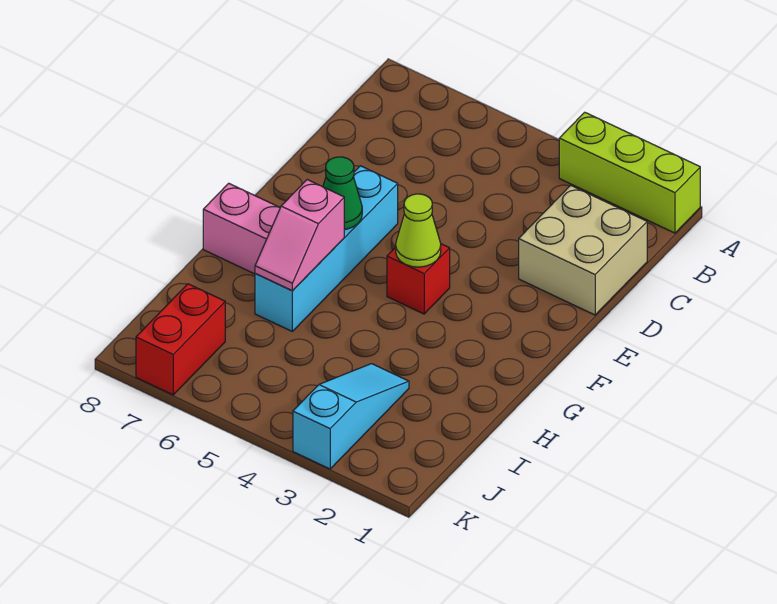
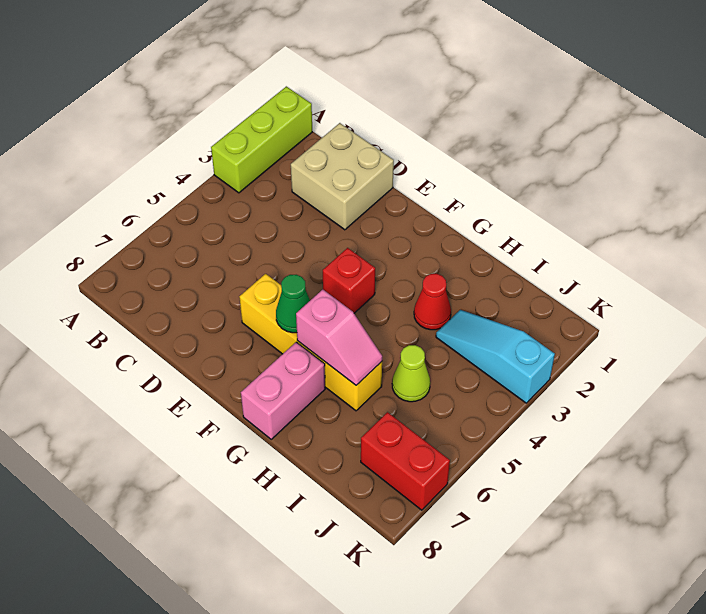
cyan 1x4 brick [255,166,398,331] -> yellow 1x4 brick [240,274,382,411]
lime 1x1 cone [396,194,441,267] -> lime 1x1 cone moved to [392,345,430,402]
none -> red 1x1 cone [414,274,451,330]

